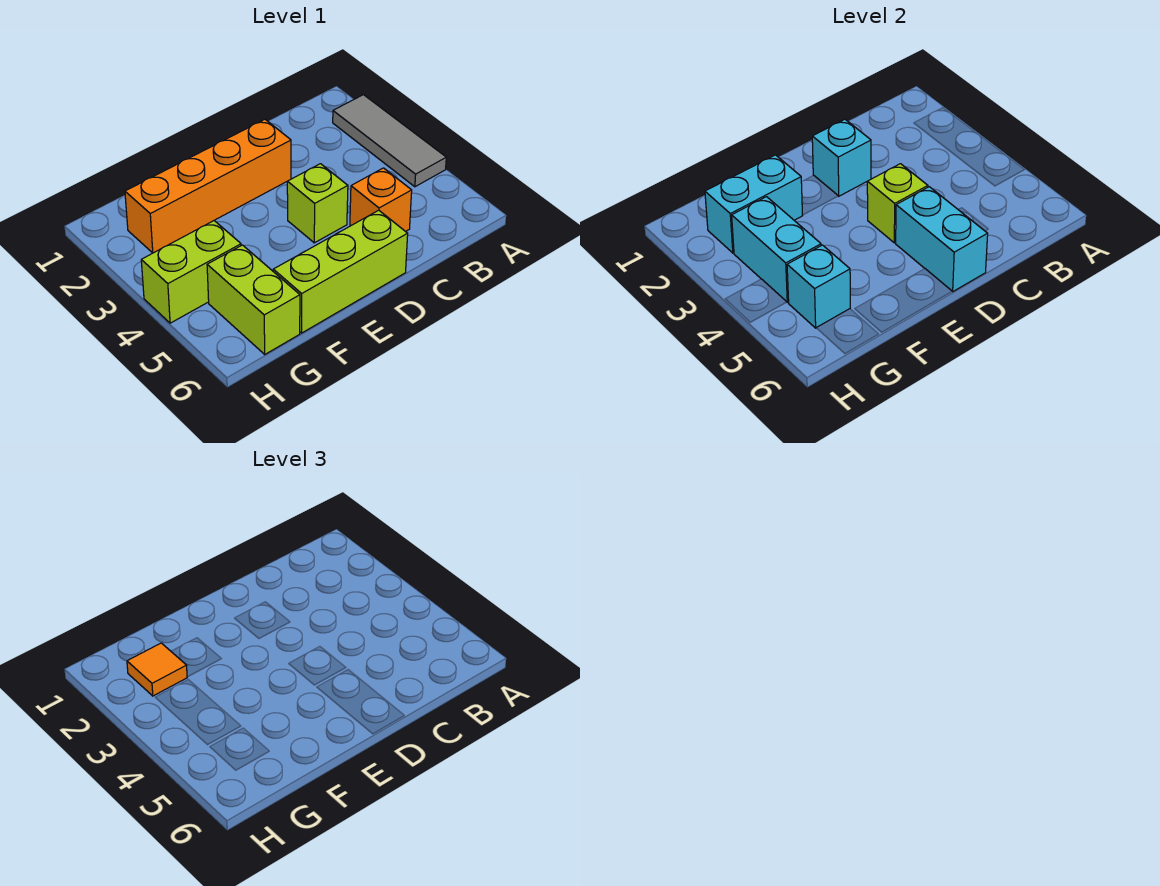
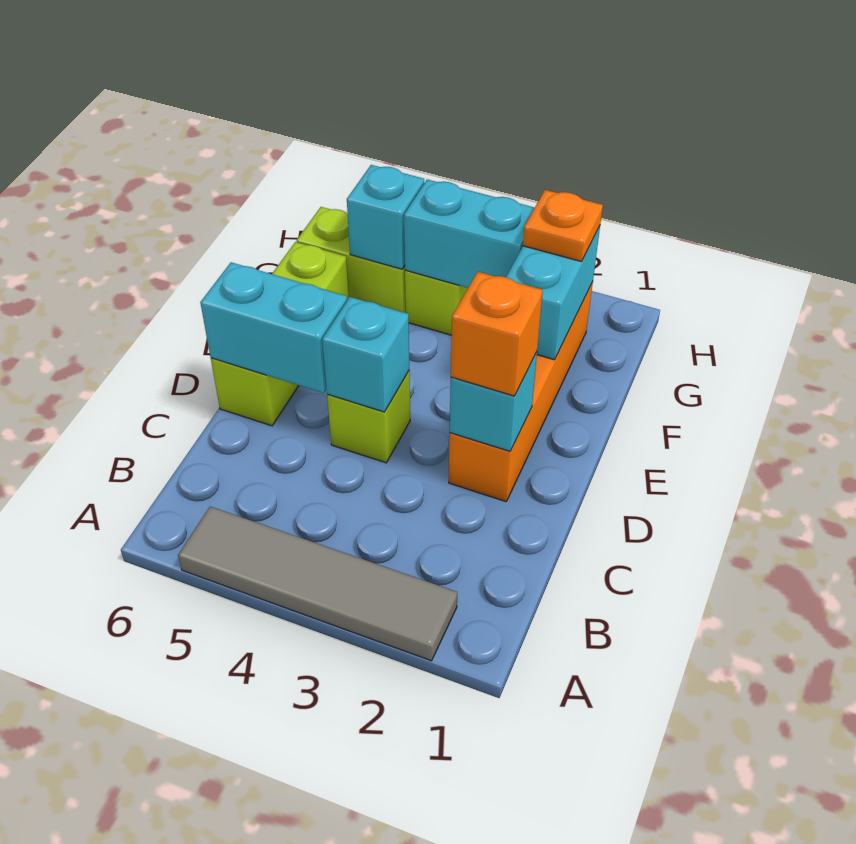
grey 1x3 tile [333,95,446,187] -> grey 1x4 tile [178,506,457,661]
orange 1x1 brick [350,168,412,232] -> orange 1x1 brick moved to [451,272,543,396]
lime 1x1 brick [867,164,928,243] -> cyan 1x1 brick [322,297,409,412]
orange 1x1 tile [127,643,187,696] -> orange 1x1 plate [523,190,603,262]

